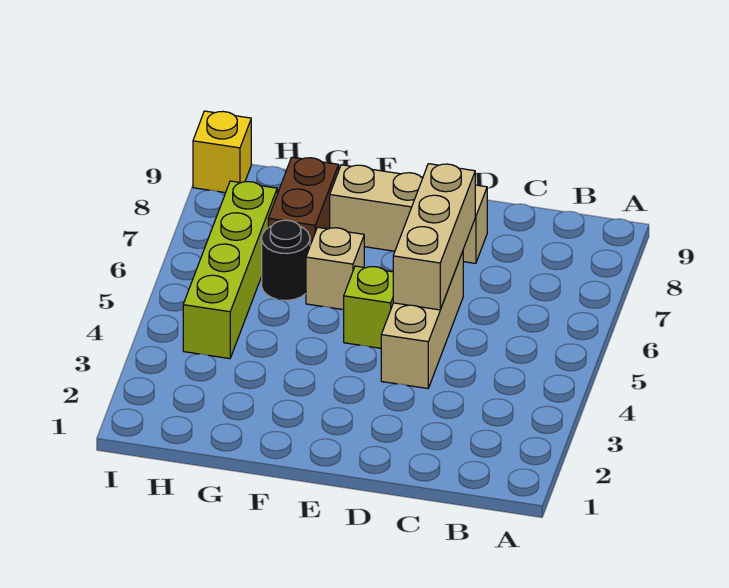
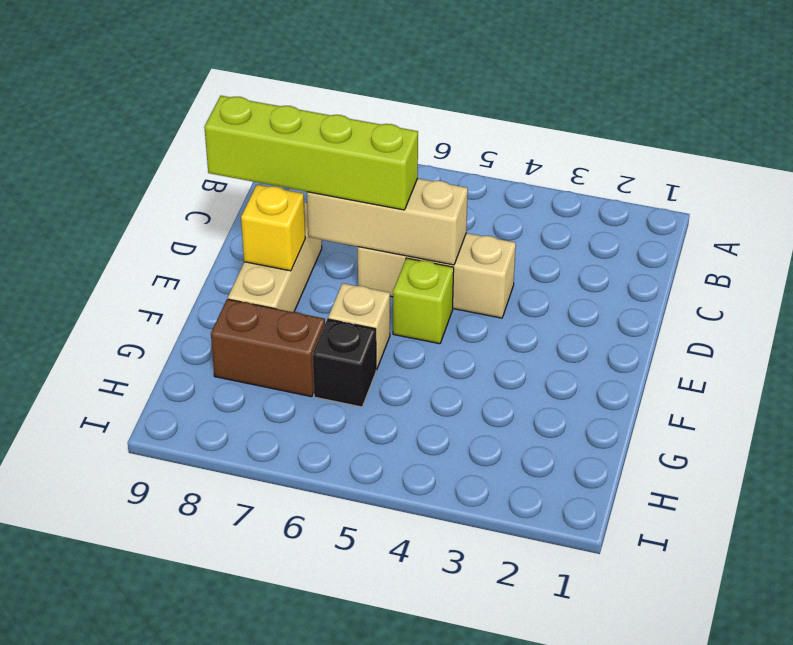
black 1x1 round brick [262,220,310,300] -> black 1x1 brick [313,319,376,407]
lime 1x4 brick [183,181,277,359] -> lime 1x4 brick moved to [204,96,418,210]
yellow 1x1 brick [193,111,251,193] -> yellow 1x1 brick moved to [241,185,305,271]

